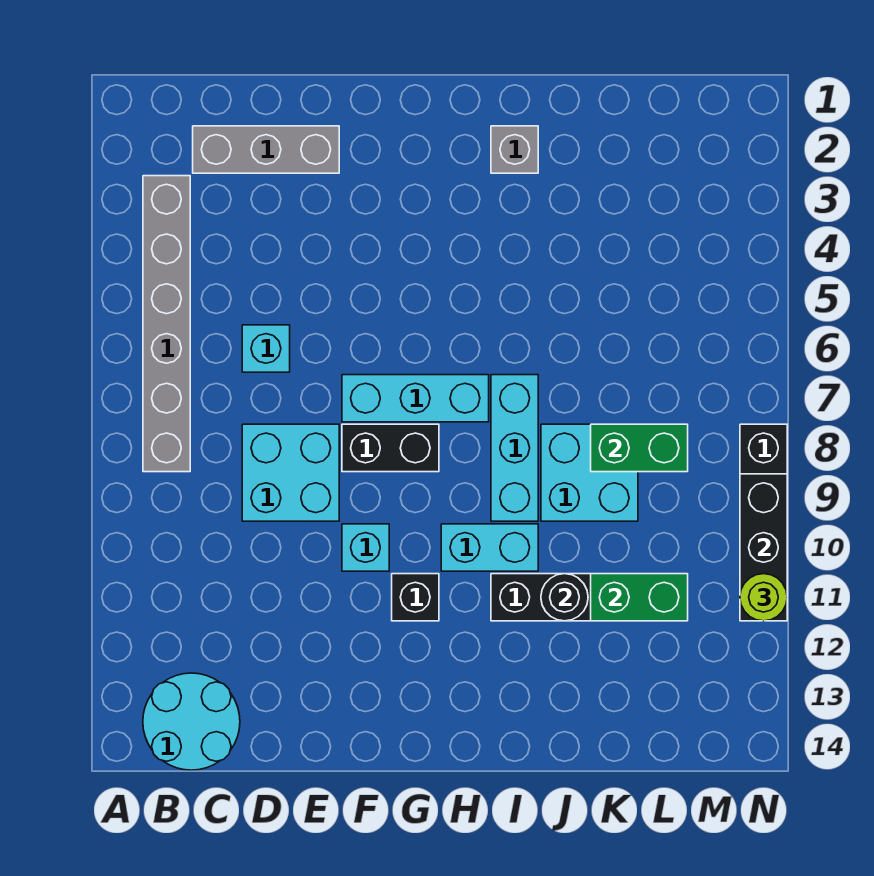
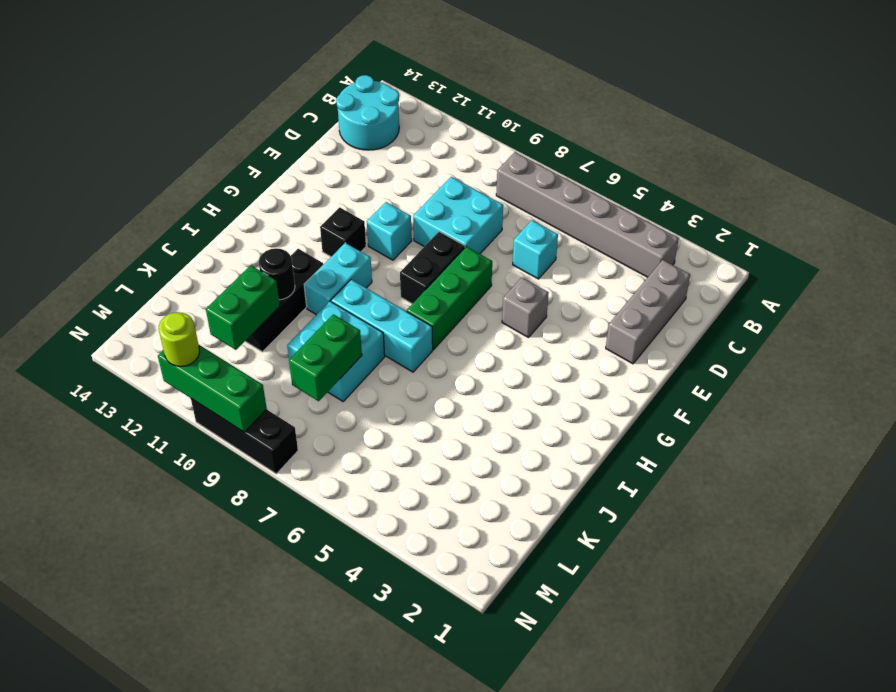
cyan 1x3 brick [342,375,489,422] -> green 1x3 brick [407,247,492,350]
grey 1x1 brick [491,126,538,173] -> grey 1x1 brick moved to [502,277,549,338]
black 1x3 brick [740,474,787,621] -> green 1x3 brick [158,345,267,432]

